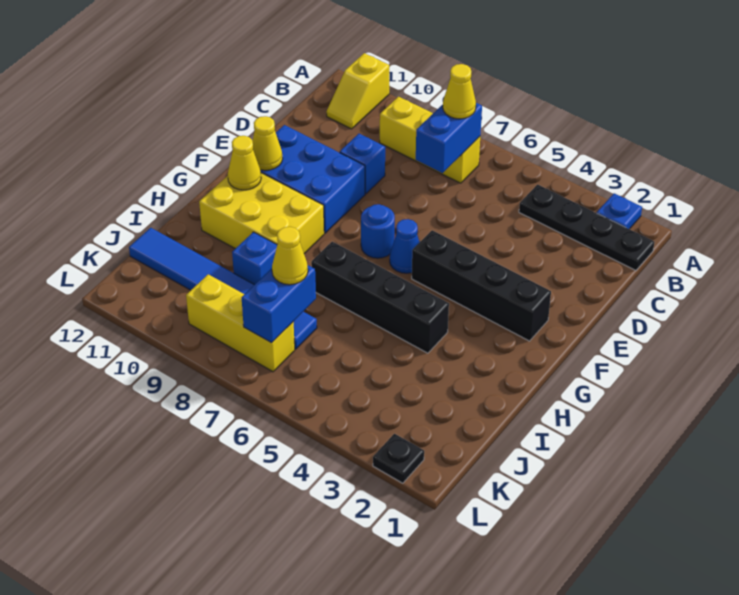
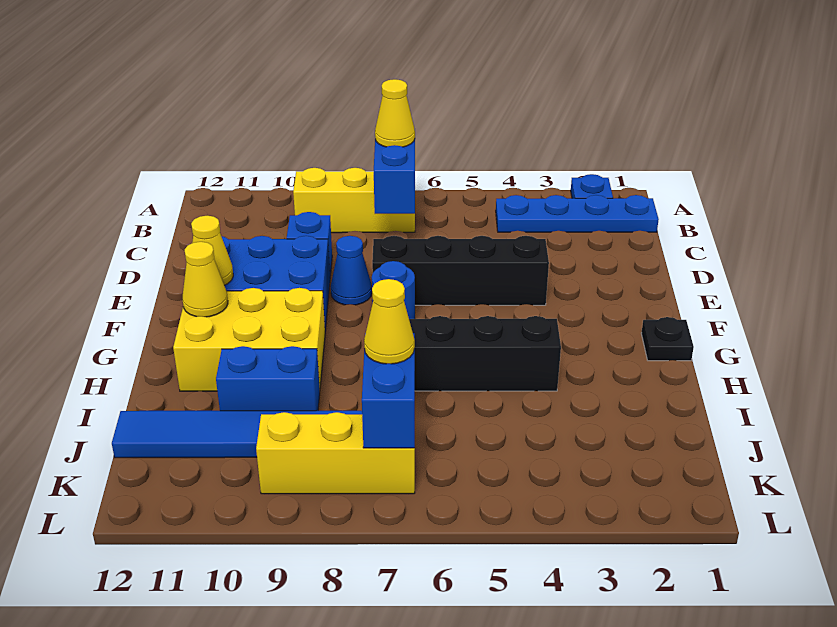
yellow 1x2 slope [326,53,389,129] -> none
black 1x4 plate [519,185,654,270] -> blue 1x4 plate [496,195,659,232]
black 1x4 brick [412,230,551,341] -> black 1x4 brick moved to [372,236,549,305]
blue 1x1 cone [390,219,419,273] -> blue 1x1 cone moved to [331,236,372,305]
blue 1x1 brick [232,232,277,285] -> blue 1x2 brick [216,346,320,411]
black 1x1 plate [373,434,424,483] -> black 1x1 plate moved to [641,317,694,361]

